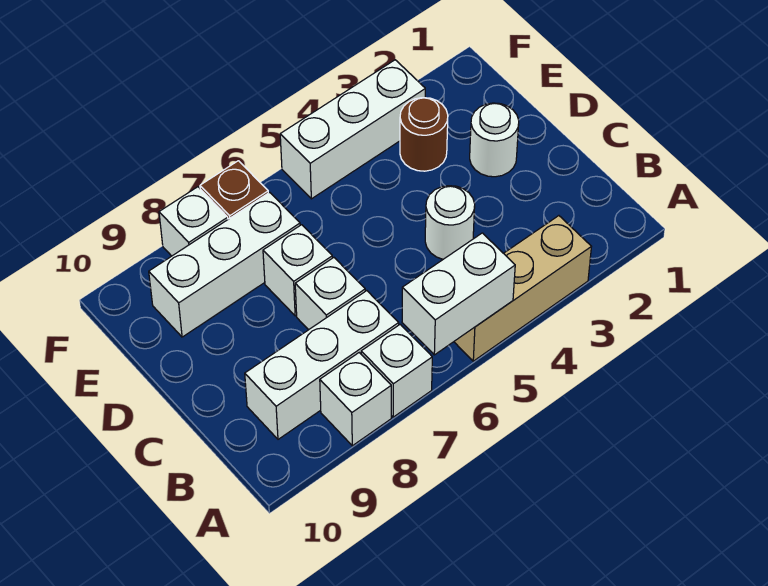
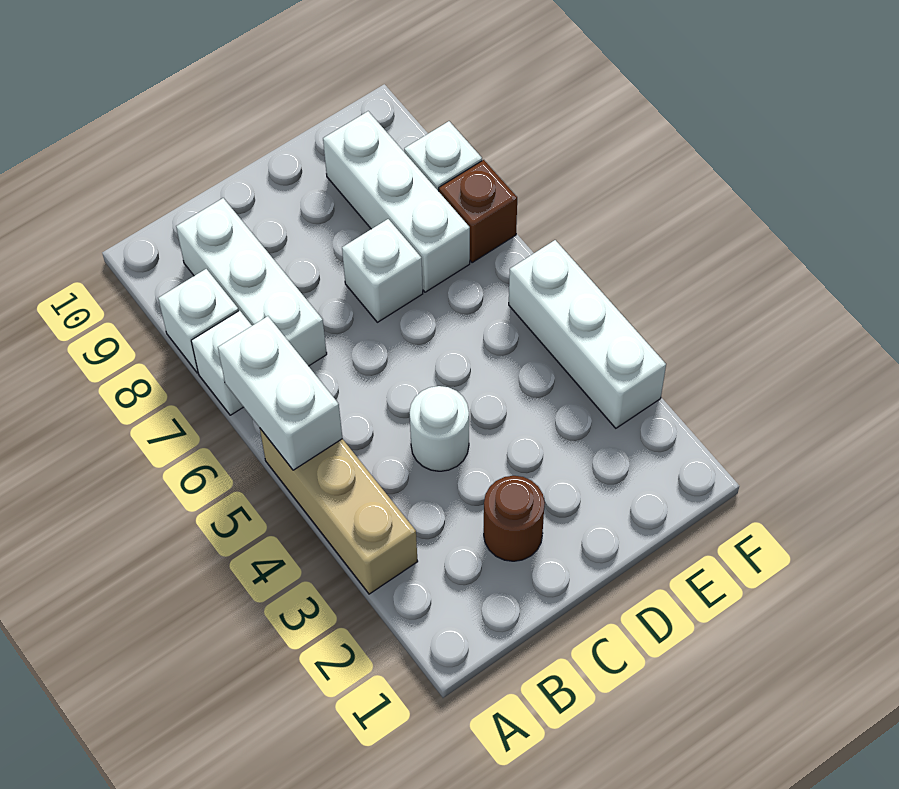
white 1x1 brick [295,258,365,330] -> none
white 1x1 round brick [470,103,519,177] -> none
brown 1x1 round brick [400,98,448,171] -> brown 1x1 round brick moved to [484,476,545,561]

